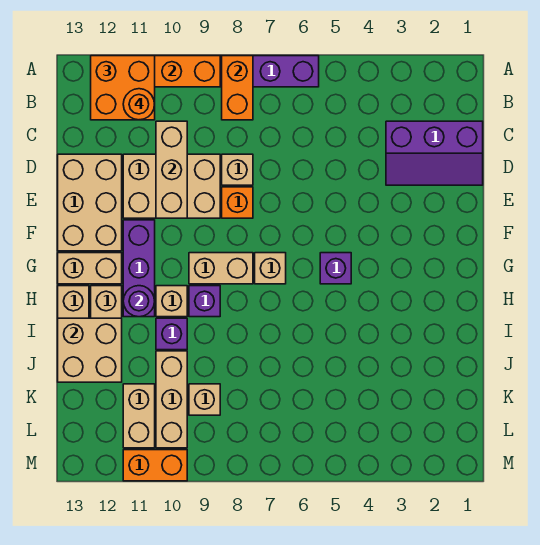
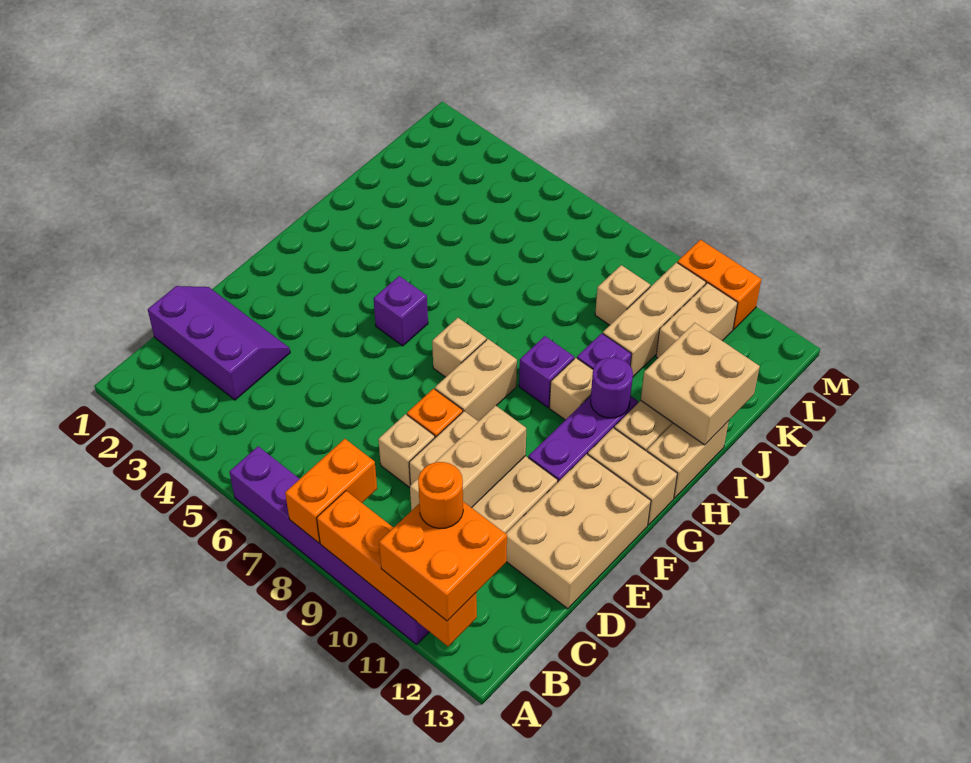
tan 1x2 brick [189,253,253,284] -> tan 1x2 brick turned to [435,339,517,421]

